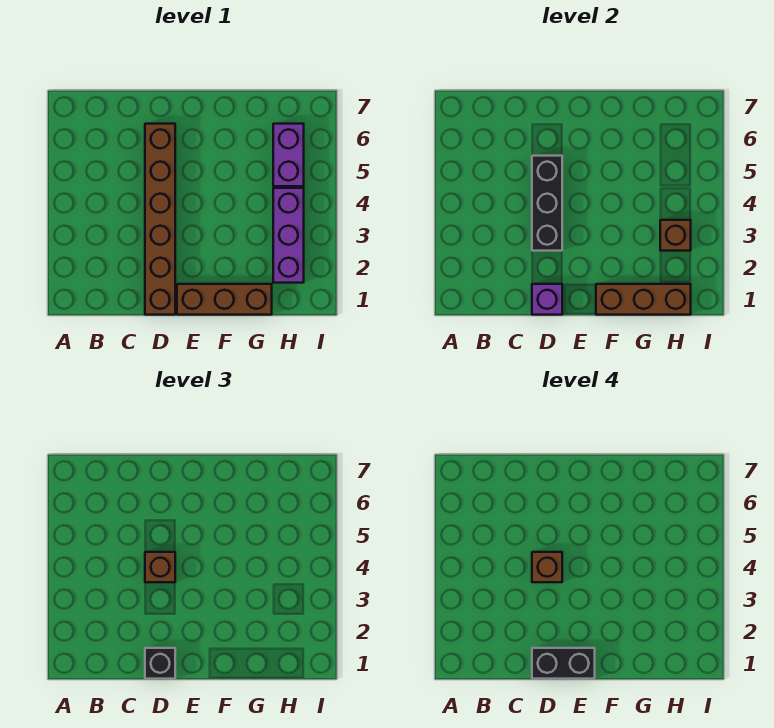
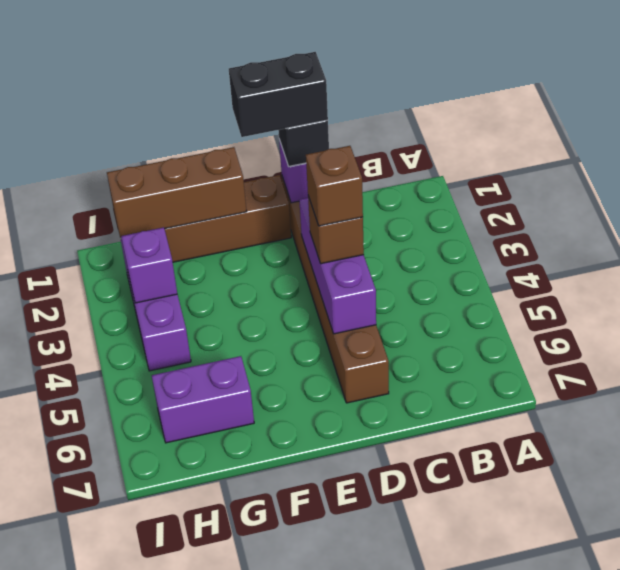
black 1x3 brick [532,156,562,251] -> purple 1x3 brick [299,198,376,334]
brown 1x1 brick [660,220,691,251] -> purple 1x1 brick [121,227,177,303]
purple 1x2 brick [273,124,304,186] -> purple 1x2 brick turned to [152,356,254,443]

